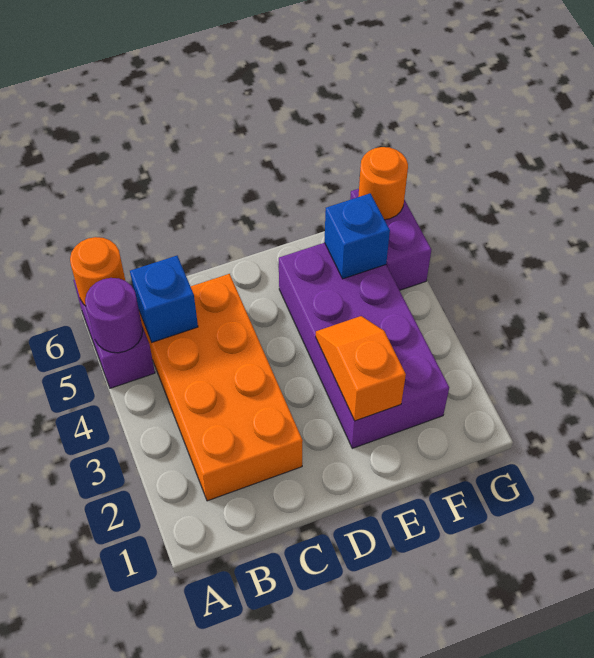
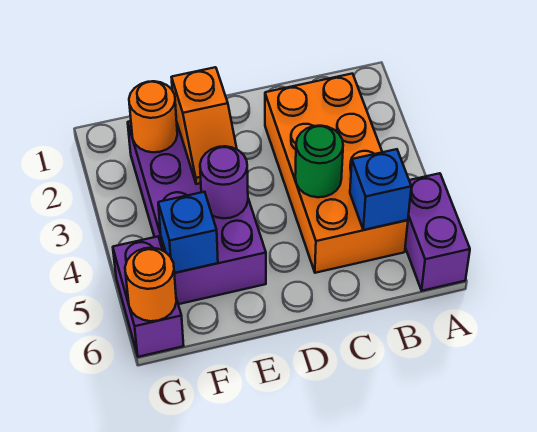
purple 1x1 round brick [85,278,143,353] -> purple 1x1 round brick moved to [200,146,248,218]
orange 1x1 round brick [70,237,125,306] -> orange 1x1 round brick moved to [129,81,177,152]
none -> green 1x1 round brick [295,126,343,197]

